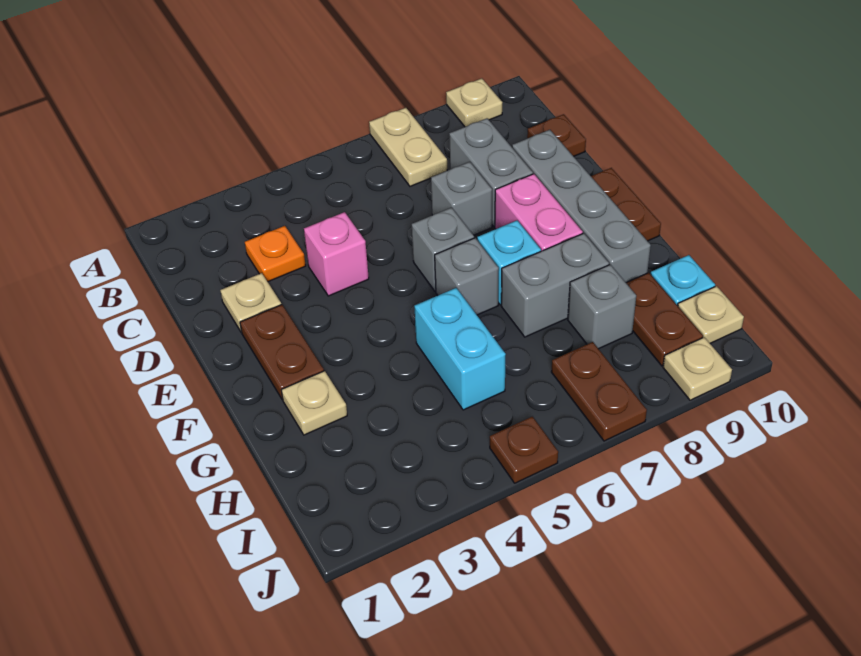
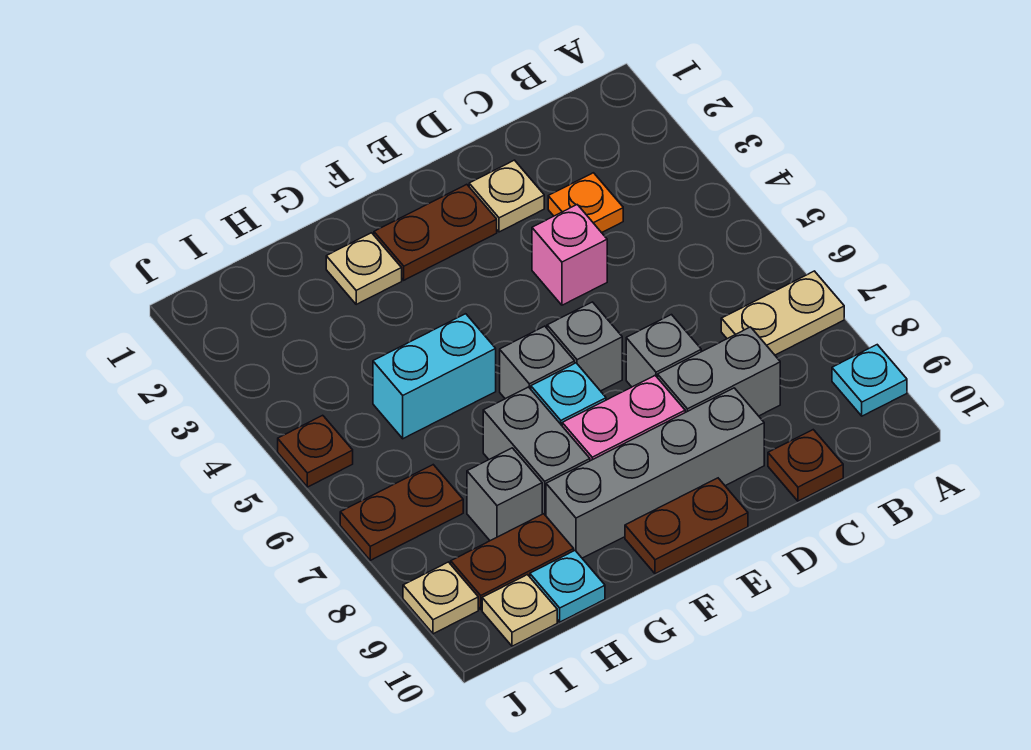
tan 1x1 plate [446,78,502,127] -> cyan 1x1 plate [832,345,907,416]

